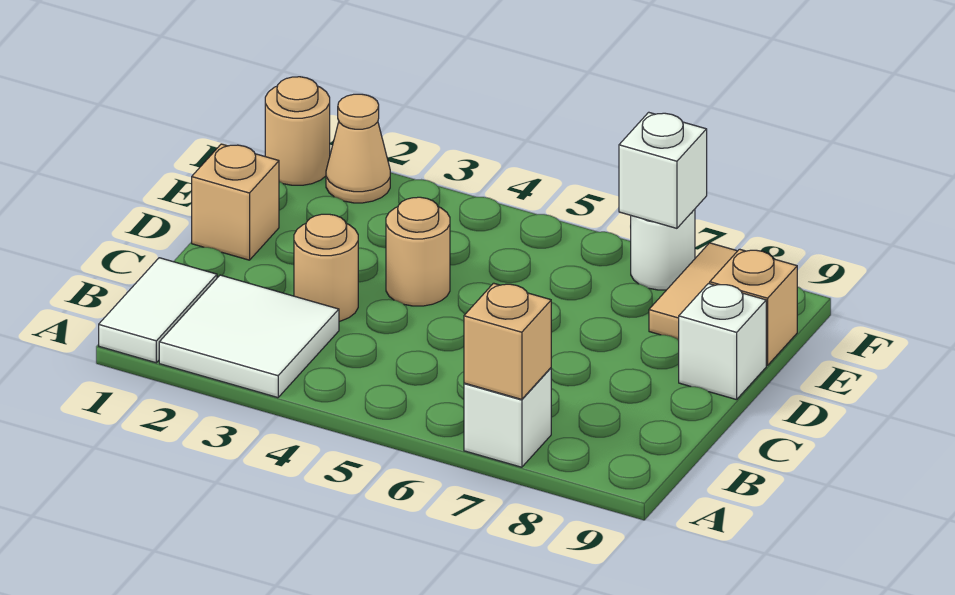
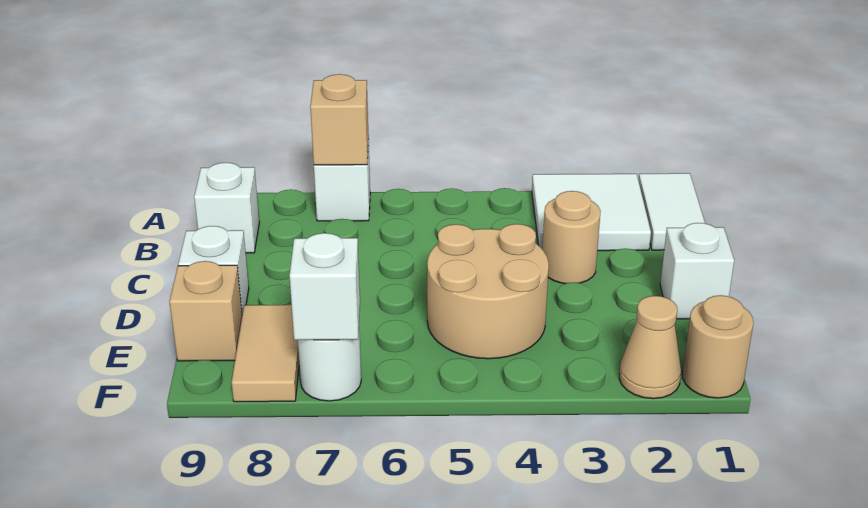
none -> white 1x1 brick [194,163,259,253]
tan 1x1 brick [192,144,279,260] -> white 1x1 brick [660,223,734,319]
tan 1x1 round brick [386,197,450,306] -> tan 2x2 round brick [427,224,549,359]

